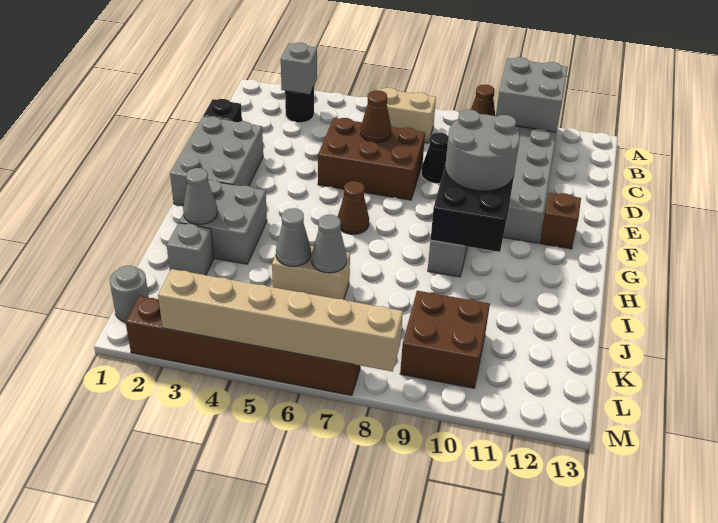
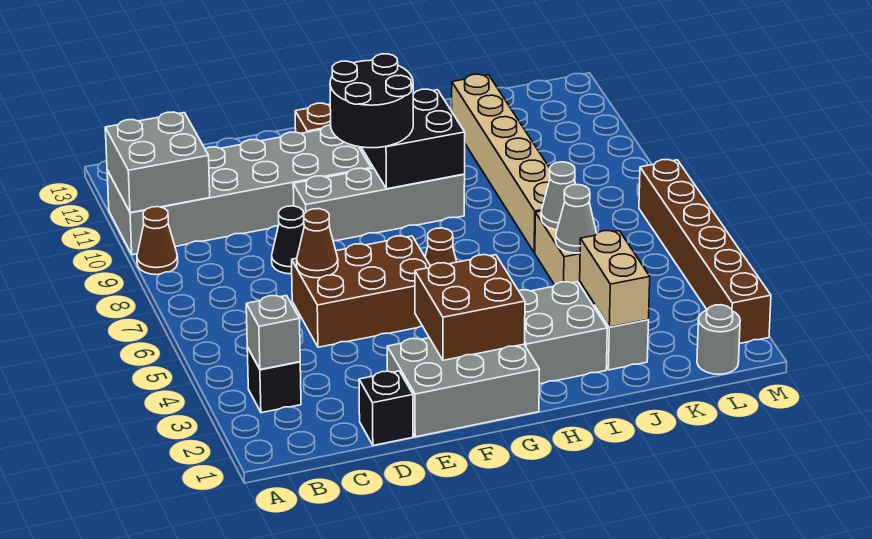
black 1x1 round brick [285,86,314,123] -> black 1x1 brick [247,347,301,413]
tan 1x2 brick [377,88,436,143] -> tan 1x2 brick moved to [580,231,650,327]
brown 2x3 brick [318,118,425,200] -> brown 2x3 brick turned to [292,236,430,347]
grey 2x2 round brick [445,110,520,191] -> black 2x2 round brick [330,54,413,148]
grey 1x1 cone [183,168,218,224] -> none
brown 2x2 brick [400,291,490,388] -> brown 2x2 brick moved to [415,255,525,360]
tan 1x6 brick [158,269,403,372] -> tan 1x6 brick moved to [452,74,550,253]

